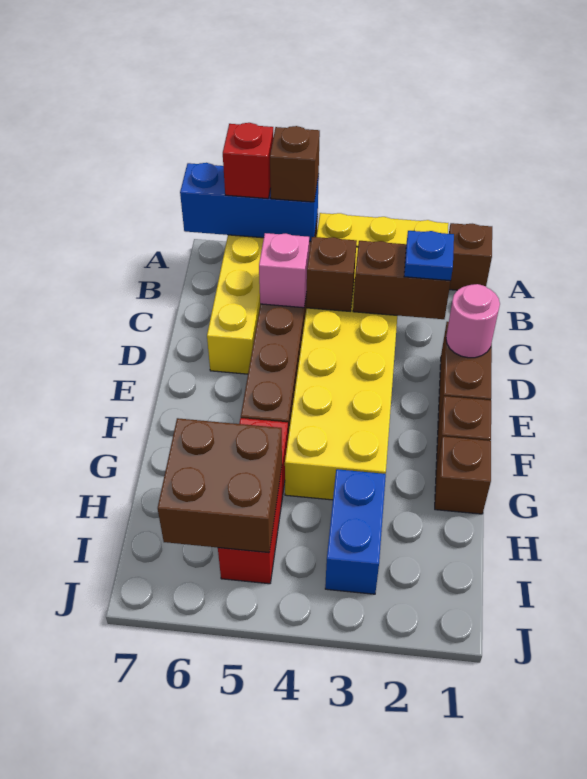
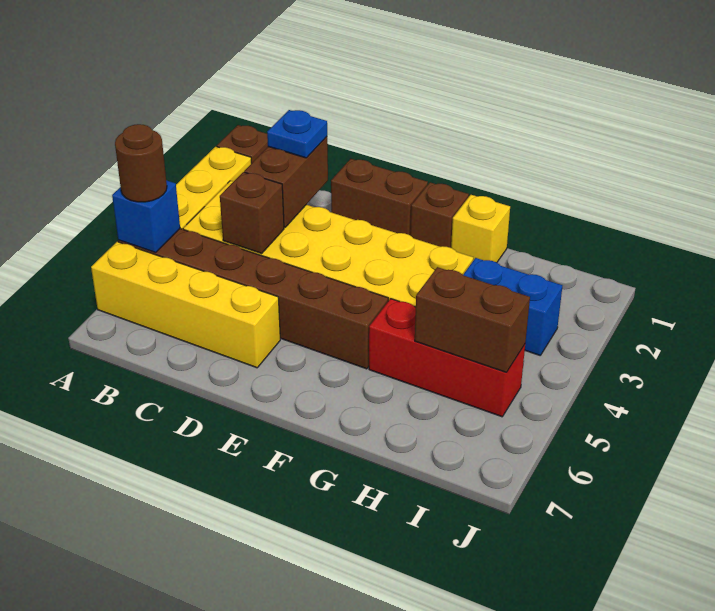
blue 1x3 brick [180,163,319,241] -> blue 1x1 brick [112,180,180,253]
brown 1x1 brick [270,126,320,202] -> brown 1x1 round brick [115,124,167,202]
red 1x1 brick [223,123,273,199] -> none
pink 1x1 brick [259,233,309,308] -> none
pink 1x1 round brick [446,284,500,358] -> none
brown 1x1 brick [435,437,491,514] -> yellow 1x1 brick [451,195,510,262]
brown 2x2 brick [158,418,282,553] -> brown 1x2 brick [415,267,530,372]

